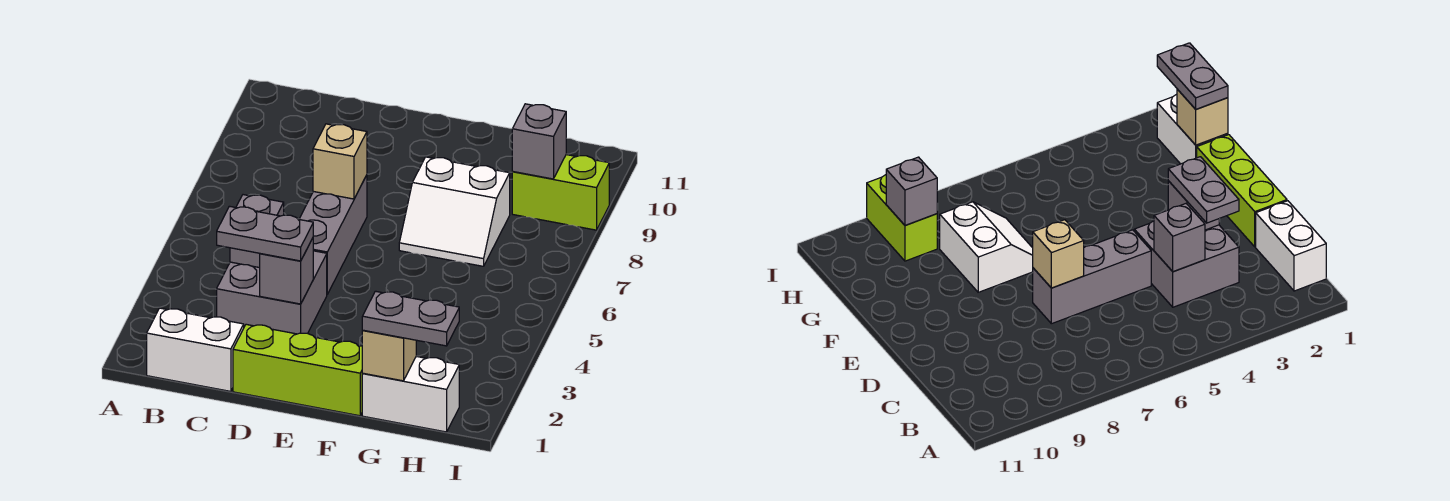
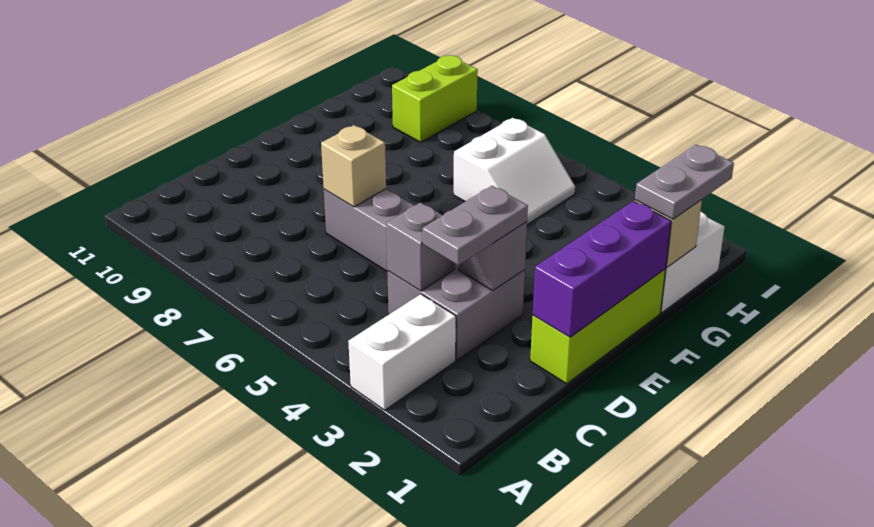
white 1x2 brick [147,308,244,391] -> white 1x2 brick moved to [348,294,456,410]
none -> purple 1x3 brick [533,201,671,337]
white 2x2 slope [399,157,510,266] -> white 2x2 slope moved to [453,118,575,225]
grey 1x1 brick [512,104,566,179] -> none

